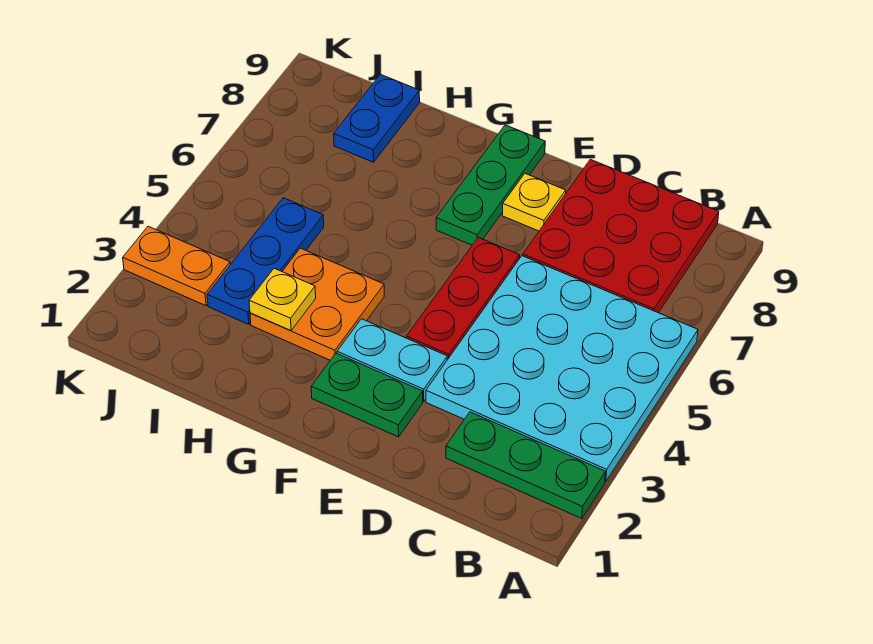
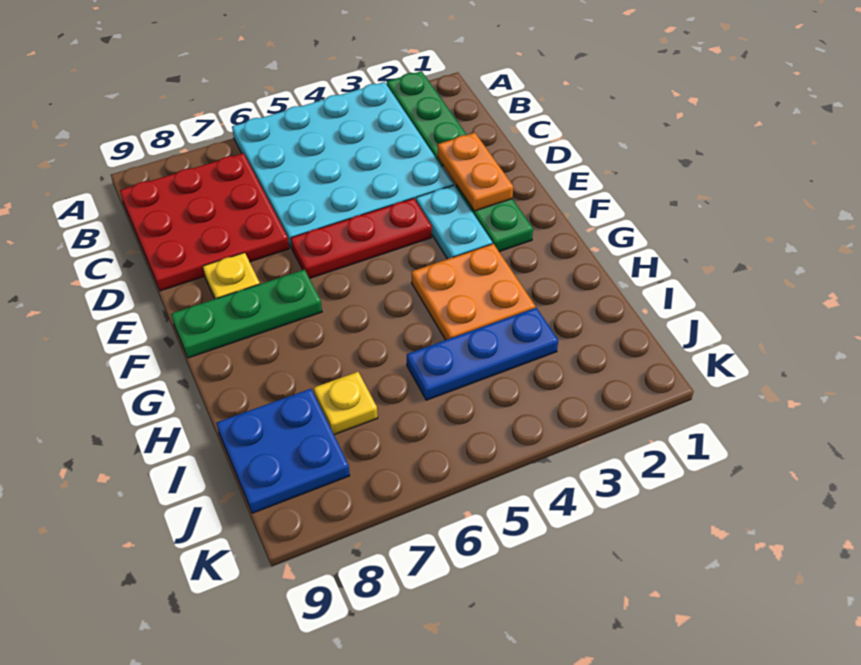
yellow 1x1 plate [249,268,316,331] -> yellow 1x1 plate moved to [314,372,378,435]
blue 1x2 plate [334,74,420,162] -> blue 2x2 plate [217,389,350,513]
orange 1x2 plate [123,226,230,306] -> orange 1x2 plate moved to [438,133,513,211]

